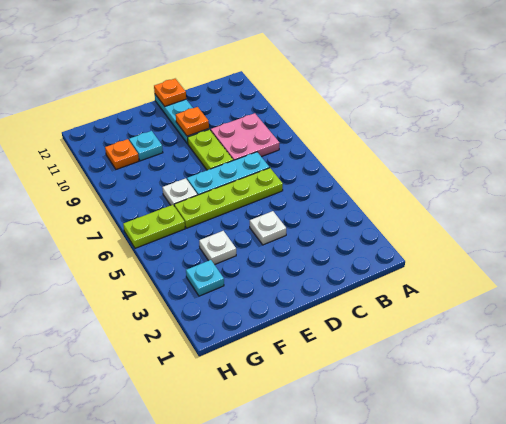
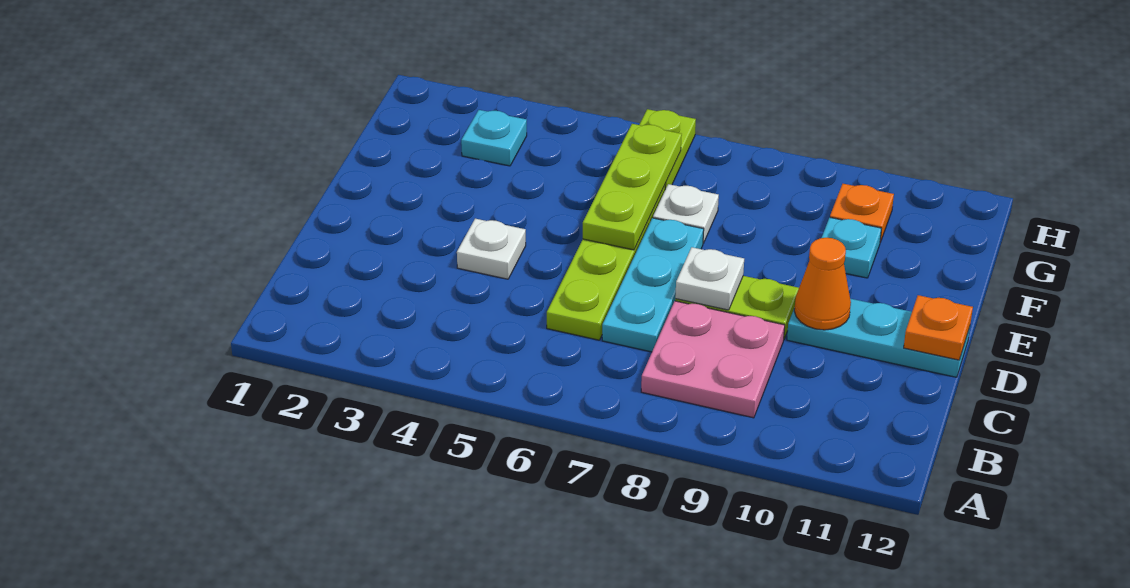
orange 1x1 plate [176,107,209,136] -> orange 1x1 cone [794,238,851,330]
none -> lime 1x3 plate [583,124,682,250]
white 1x1 plate [199,231,236,265] -> white 1x1 plate moved to [675,247,744,310]

